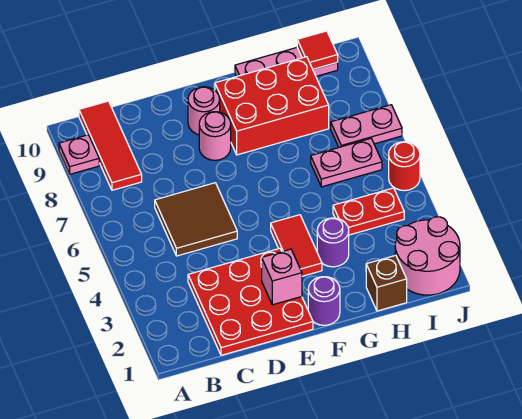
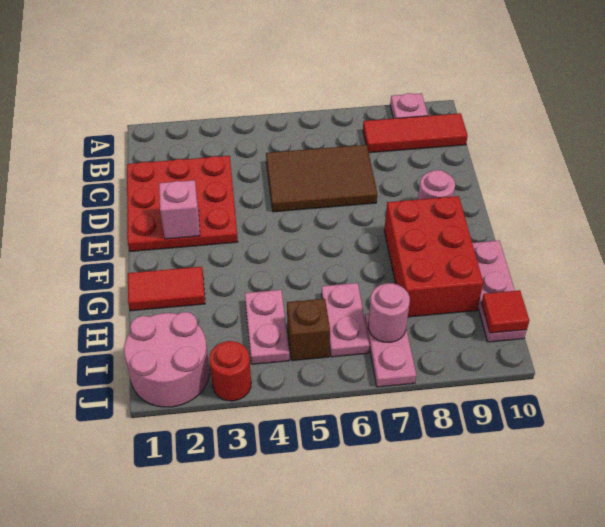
brown 2x2 tile [155,183,237,256] -> brown 2x3 tile [266,145,377,212]
pink 1x1 round brick [199,112,231,160] -> pink 1x1 round brick moved to [368,283,410,342]
purple 1x1 round brick [308,277,340,325] -> none
red 1x2 tile [271,215,322,276] -> red 1x2 tile moved to [128,267,205,311]
purple 1x1 round brick [317,218,349,267] -> none
brown 1x1 brick [366,255,407,311] -> brown 1x1 brick moved to [287,299,330,361]
red 1x2 plate [333,188,404,235] -> pink 1x2 plate [245,290,289,364]
red 1x1 round brick [389,142,420,191] -> red 1x1 round brick moved to [209,341,251,401]

